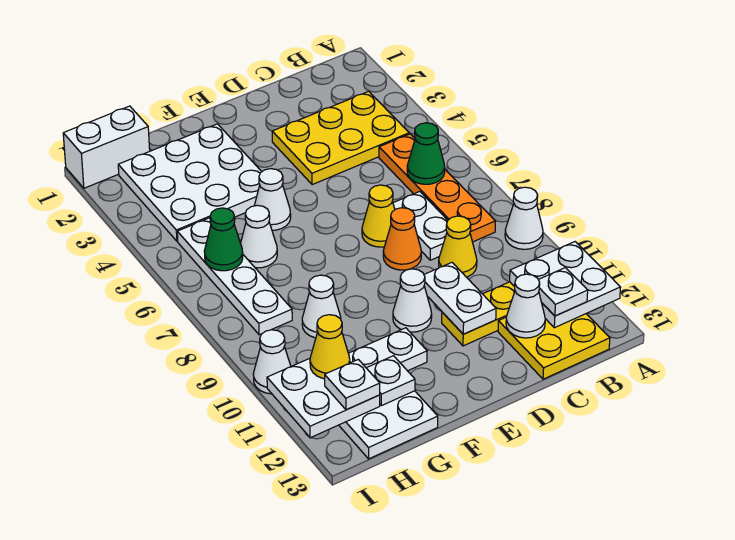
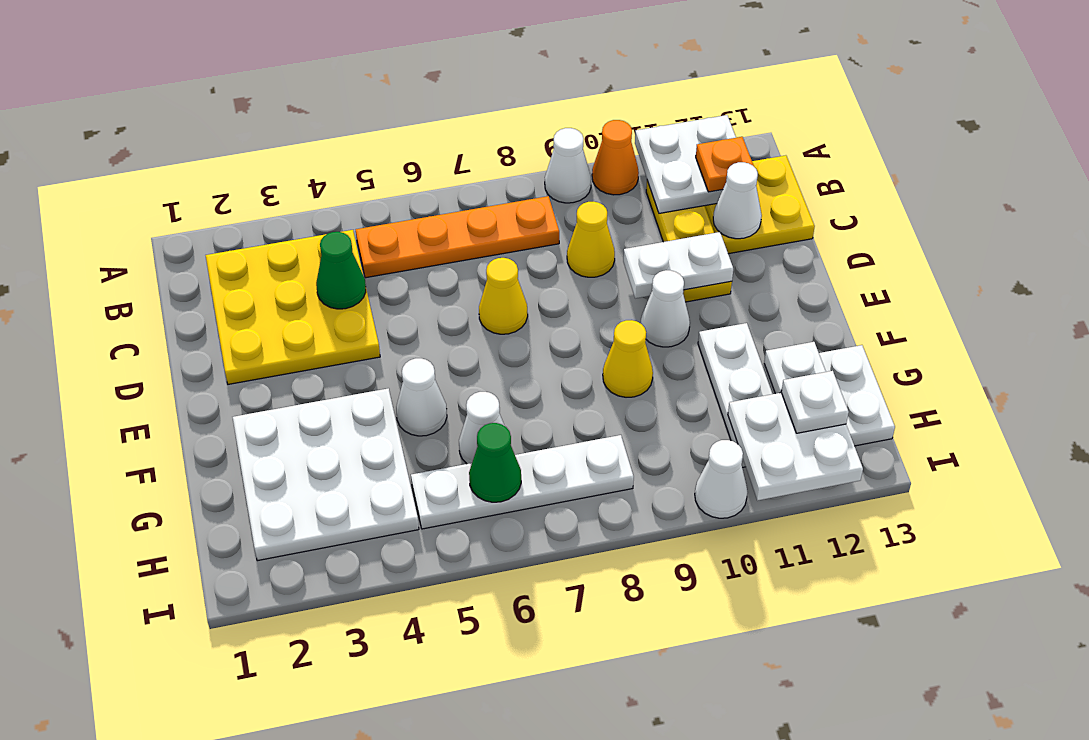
yellow 2x3 plate [272,91,409,185] -> yellow 3x3 plate [206,230,380,384]
green 1x1 cone [407,123,445,184] -> green 1x1 cone moved to [316,232,366,309]
white 1x1 plate [538,268,588,316] -> orange 1x1 plate [696,137,754,192]
white 1x2 plate [393,192,448,260] -> none
orange 1x1 cone [383,208,421,270] -> orange 1x1 cone moved to [592,120,639,195]
white 1x1 cone [302,275,341,338] -> none
white 1x2 brick [63,106,150,188] -> none
yellow 1x1 cone [310,315,350,379] -> yellow 1x1 cone moved to [603,320,653,397]

